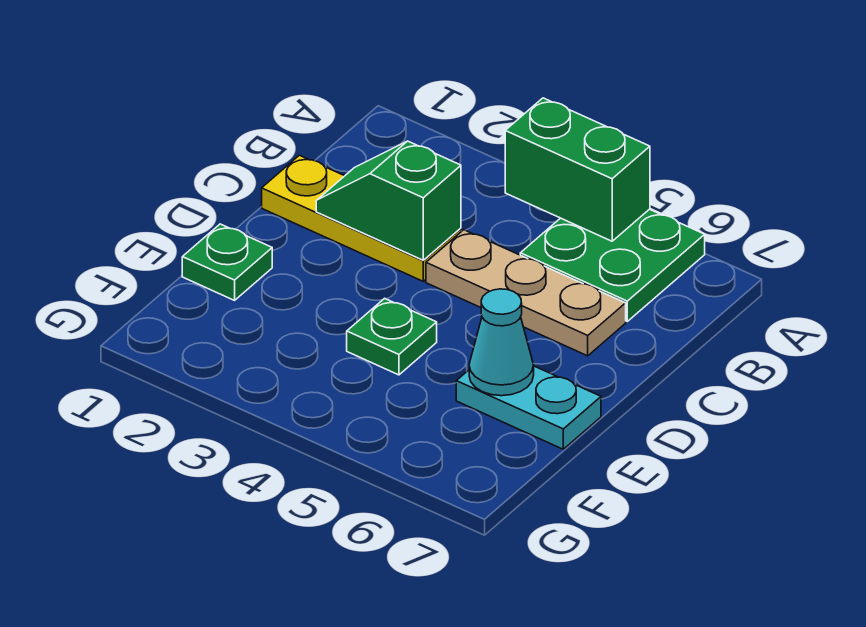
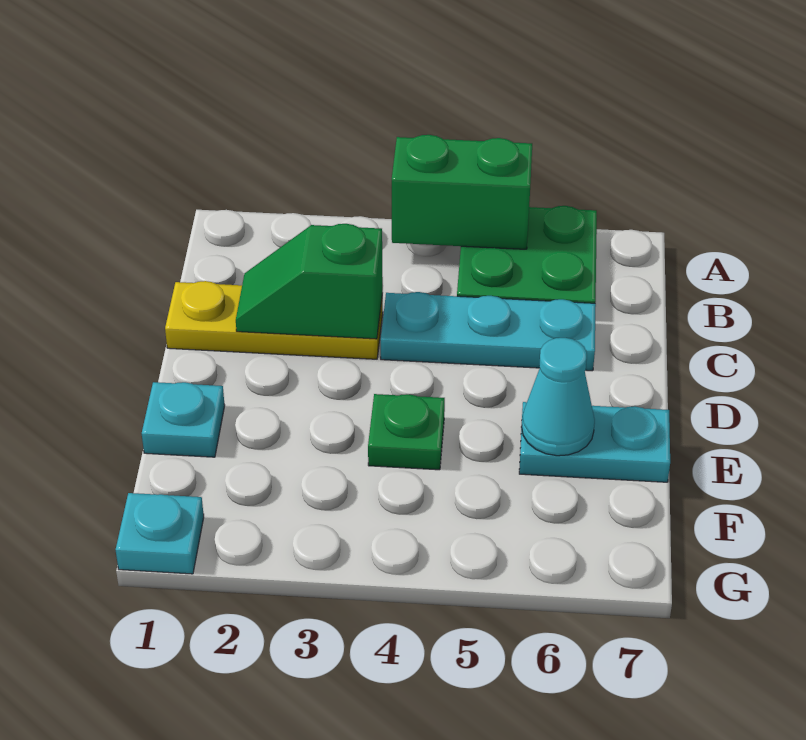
tan 1x3 plate [426,230,626,356] -> cyan 1x3 plate [381,292,596,371]
green 1x1 plate [182,224,272,300] -> cyan 1x1 plate [142,382,225,457]
none -> cyan 1x1 plate [116,493,204,574]

